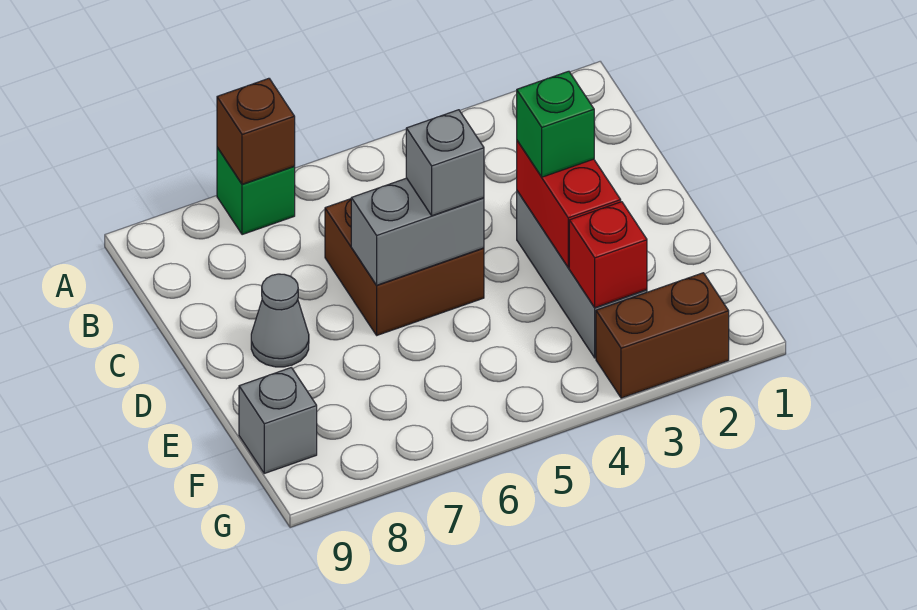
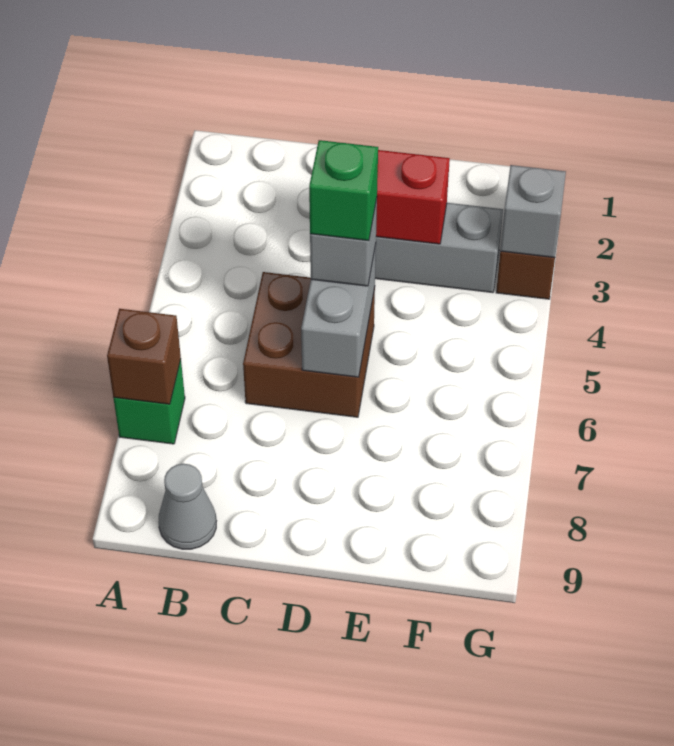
green 1x1 brick [517,71,594,177] -> green 1x1 brick moved to [309,140,378,241]
grey 1x1 cone [251,274,309,367] -> grey 1x1 cone moved to [158,464,217,549]
red 1x1 brick [569,202,647,308] -> none
grey 1x1 brick [239,368,317,473] -> grey 1x1 brick moved to [500,165,566,258]

